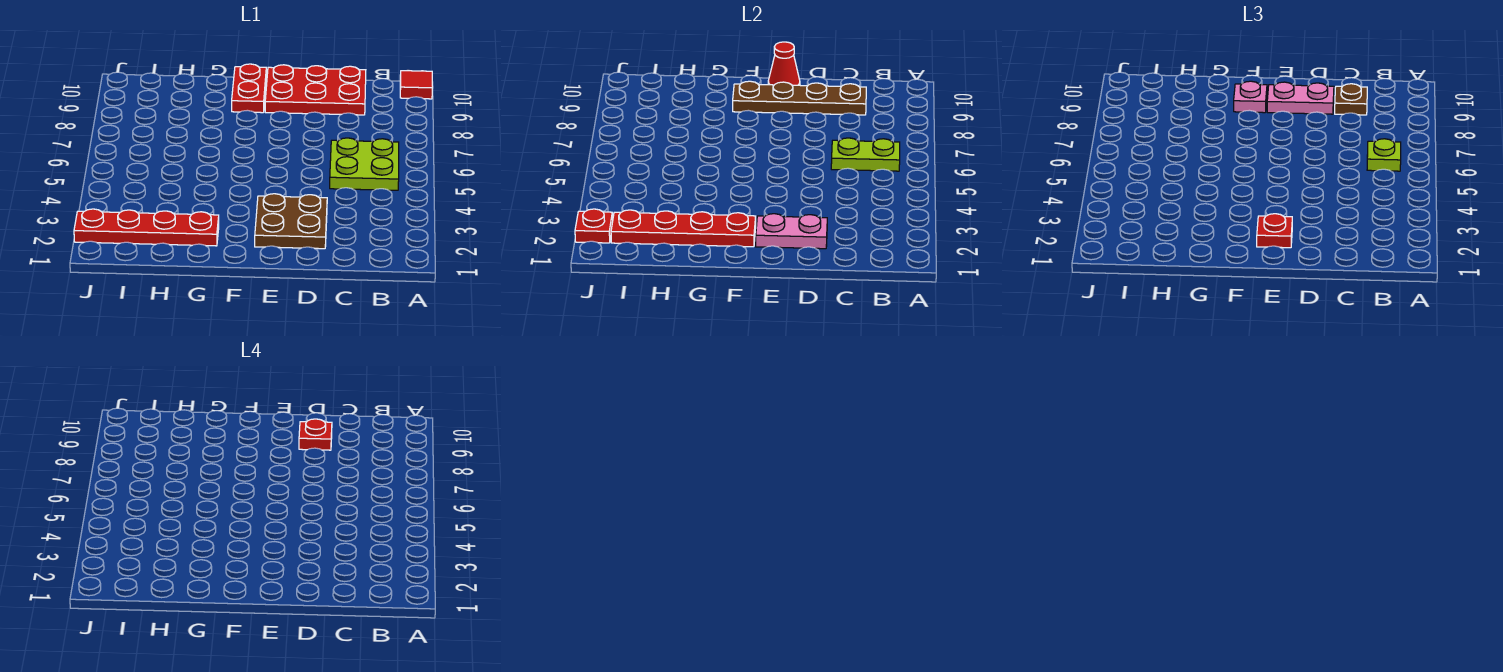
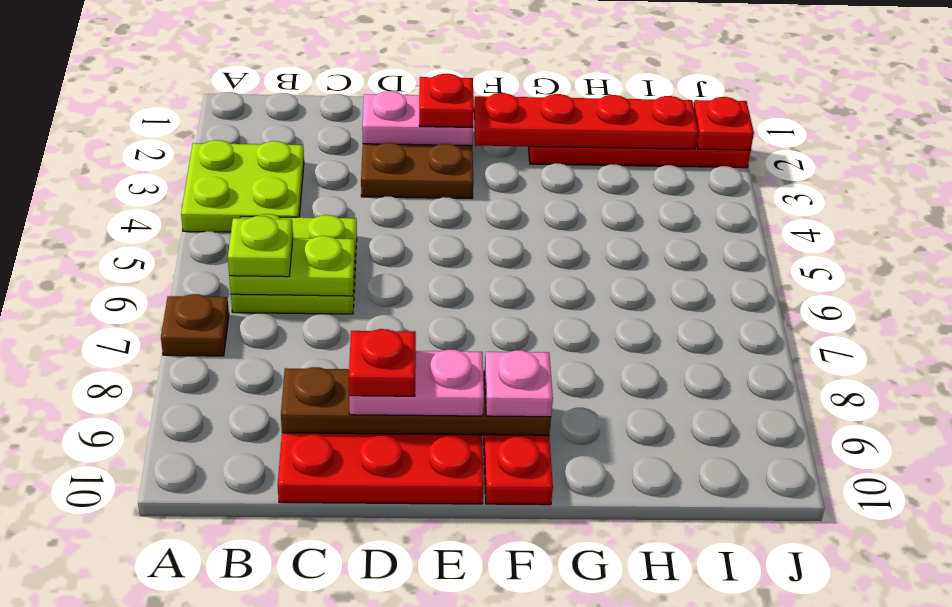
none -> lime 2x2 plate [181,140,304,232]
red 1x1 tile [400,71,433,99] -> none
brown 1x1 plate [1335,84,1367,115] -> brown 1x1 plate moved to [161,294,229,356]
red 1x1 cone [768,42,800,85] -> none

